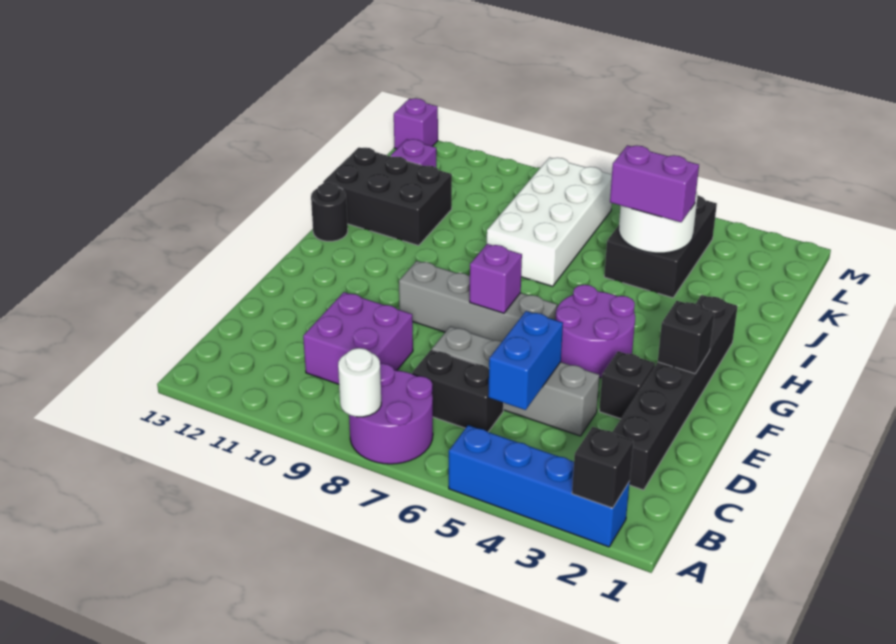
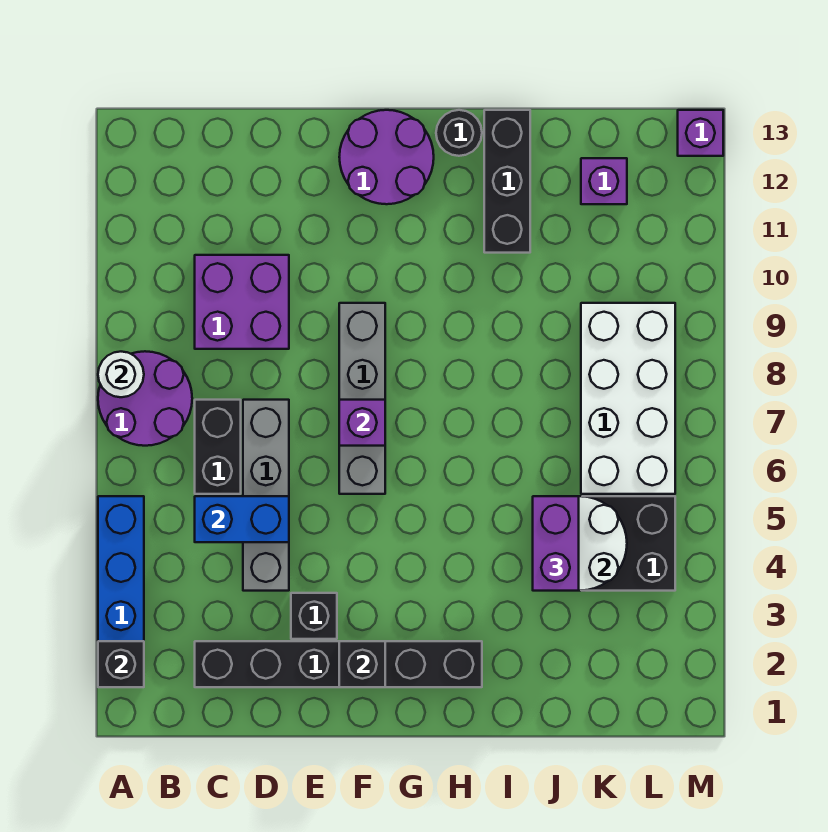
purple 2x2 round brick [556,285,635,378] -> purple 2x2 round brick moved to [339,110,434,204]
white 2x4 brick [487,157,612,286] -> white 2x4 brick turned to [581,303,675,494]
black 2x3 brick [323,148,452,245] -> black 1x3 brick [484,110,530,253]

